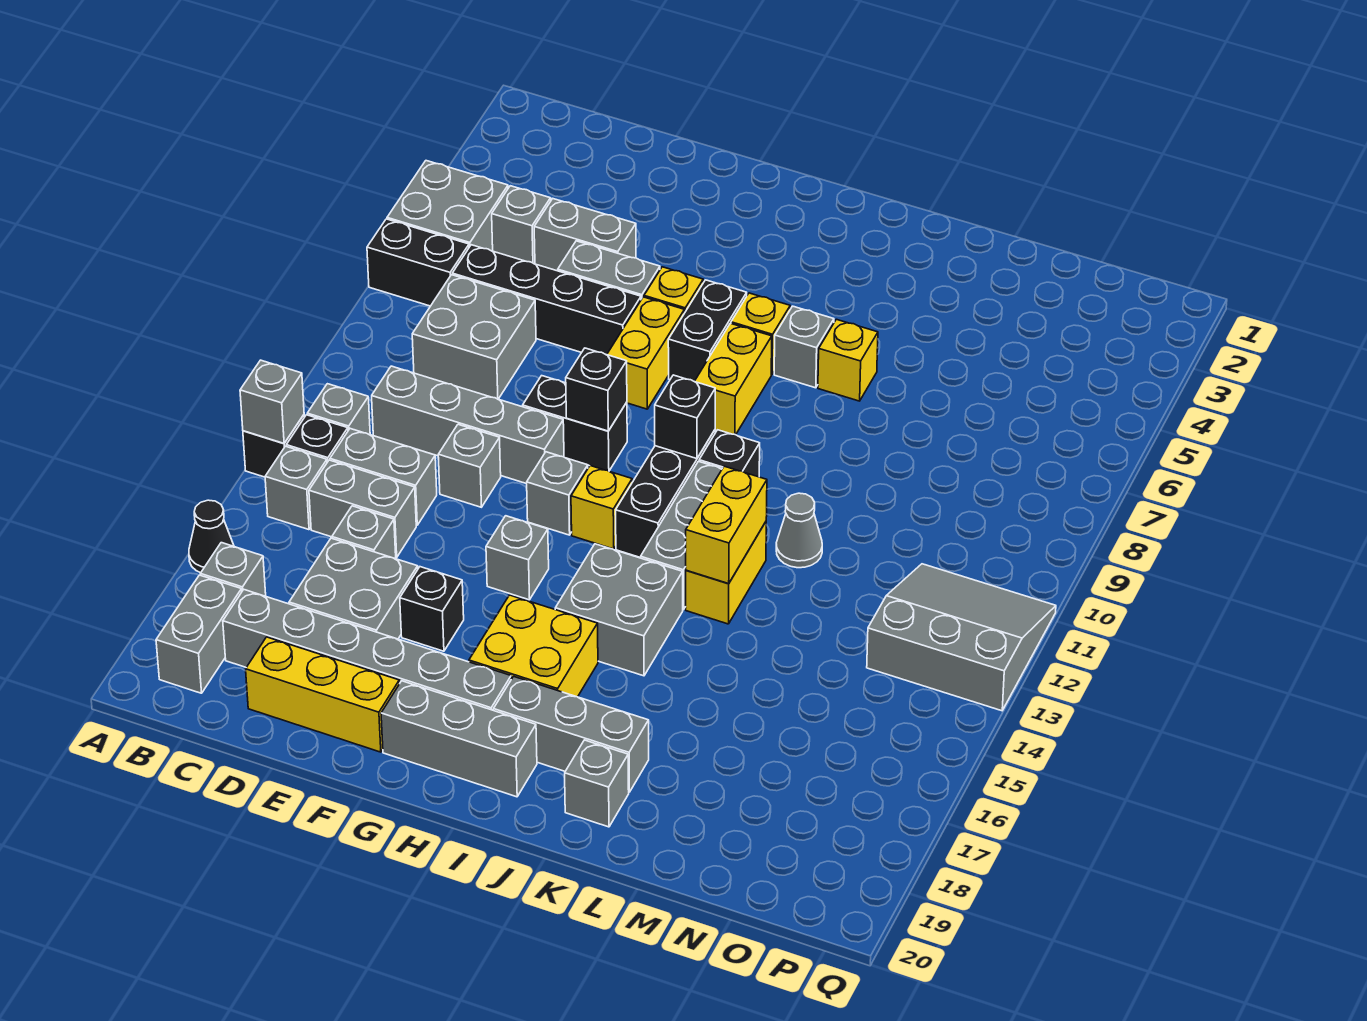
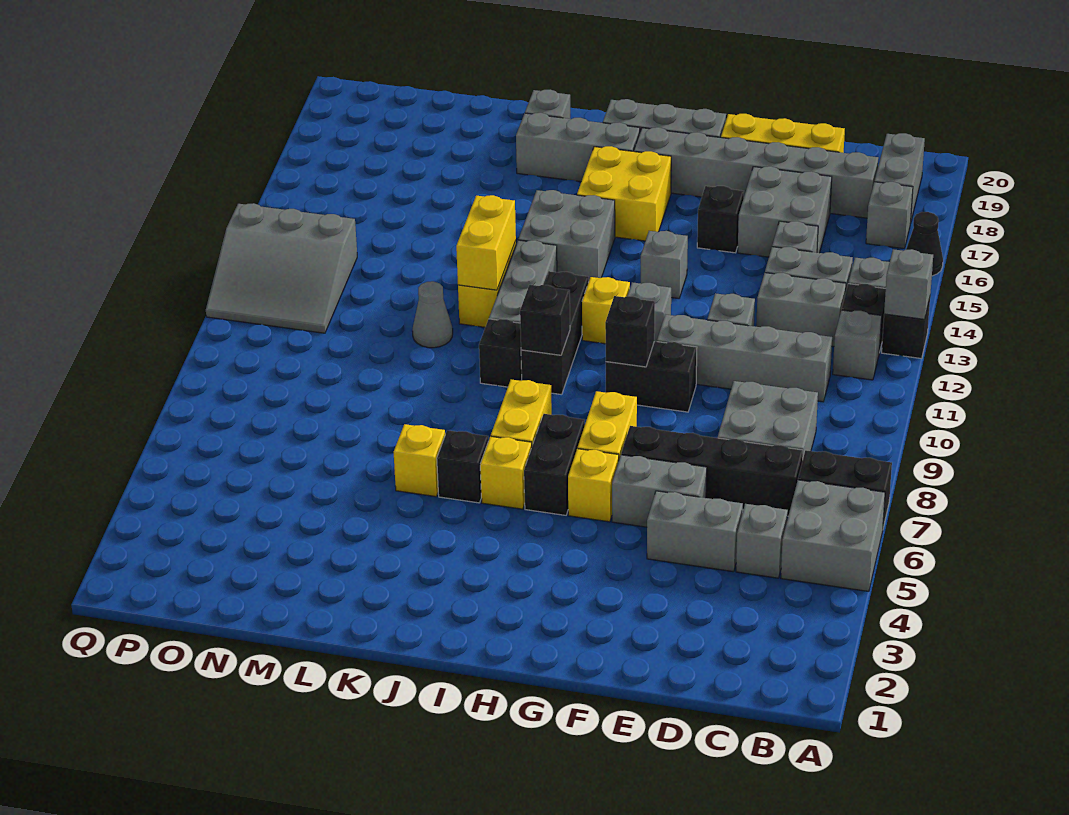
grey 1x1 brick [774,306,834,388] -> black 1x1 brick [437,430,488,503]

